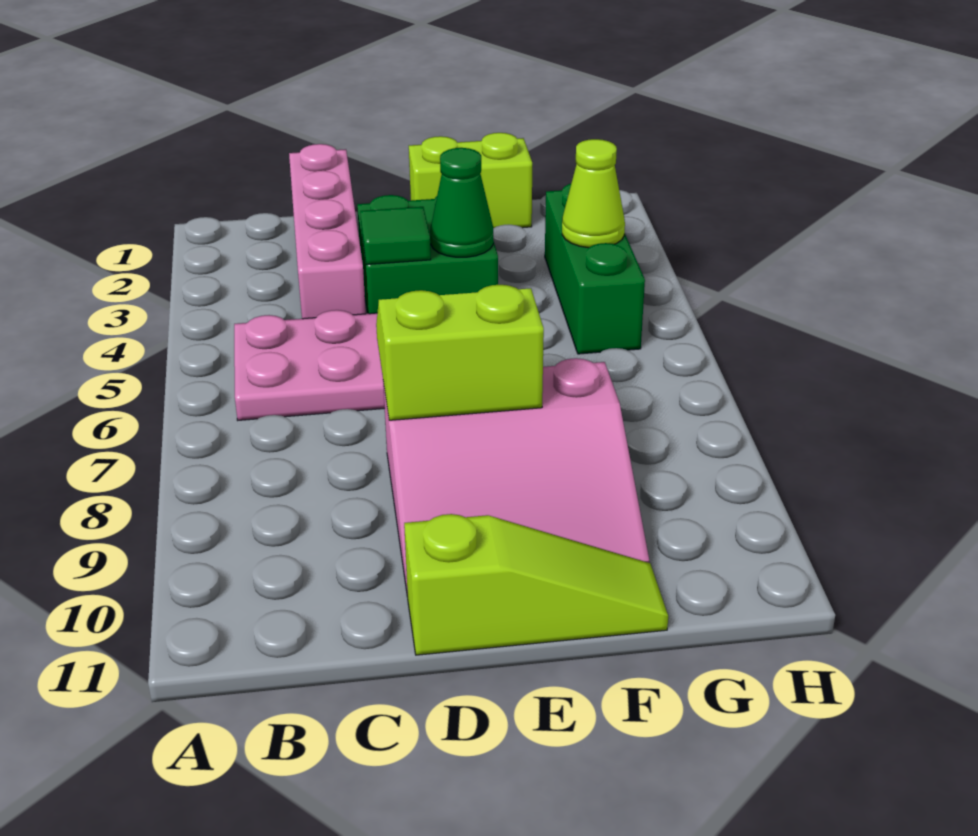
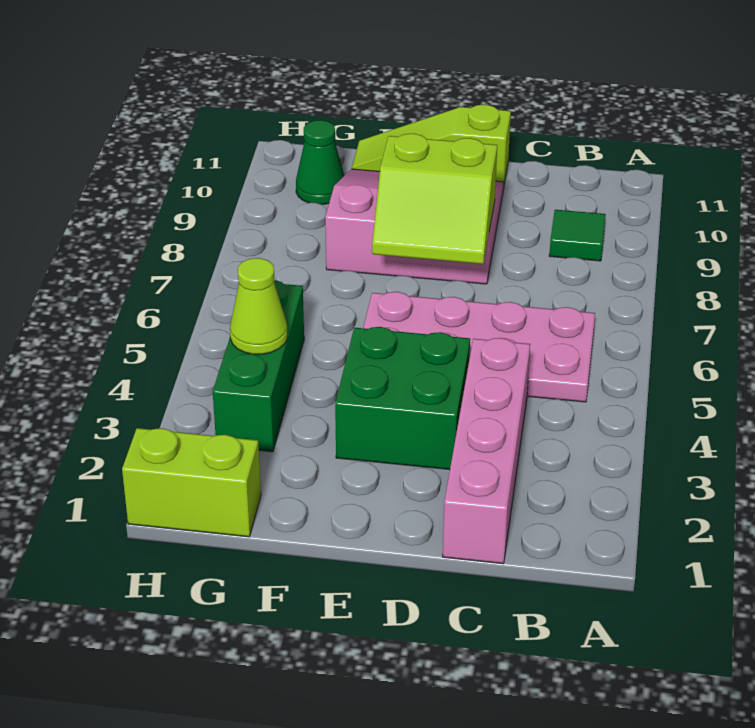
green 1x1 tile [360,207,431,264] -> green 1x1 tile moved to [549,210,606,261]
lime 1x2 brick [409,133,532,228] -> lime 1x2 brick moved to [122,428,261,537]
green 1x1 cone [430,148,493,257] -> green 1x1 cone moved to [296,120,344,204]

